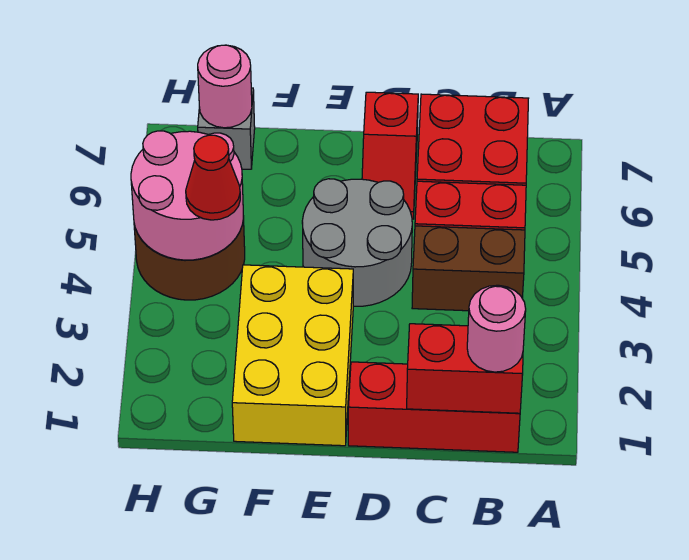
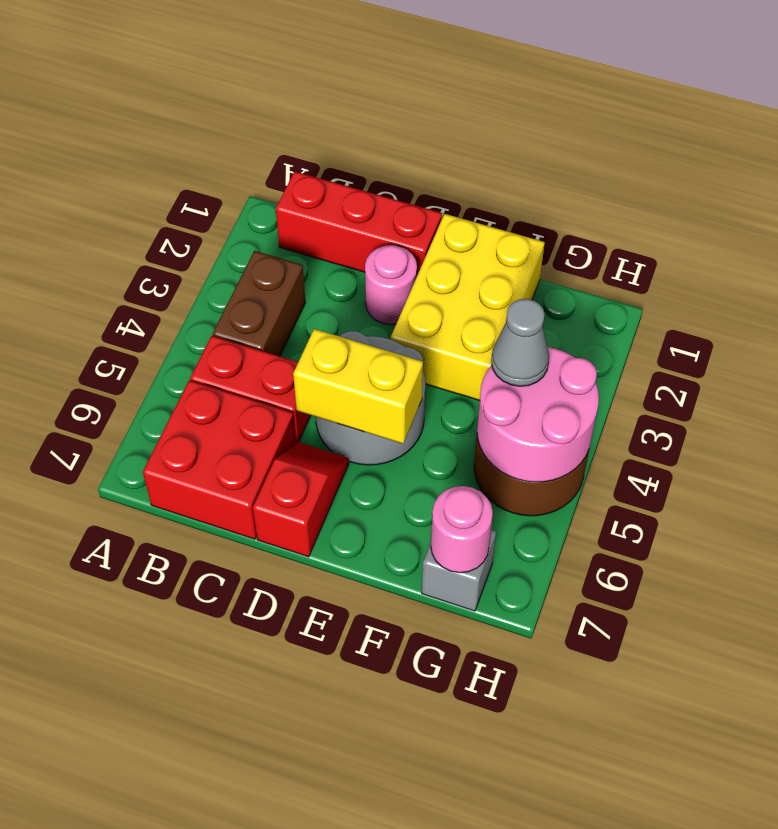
red 1x2 brick [407,324,523,413] -> none
pink 1x1 round brick [467,285,526,372] -> pink 1x1 round brick moved to [365,245,417,325]
brown 1x2 brick [412,226,525,311] -> brown 1x2 brick turned to [213,251,305,356]
none -> yellow 1x2 brick [293,329,423,444]
red 1x1 cone [186,135,240,220] -> grey 1x1 cone [491,299,549,386]

